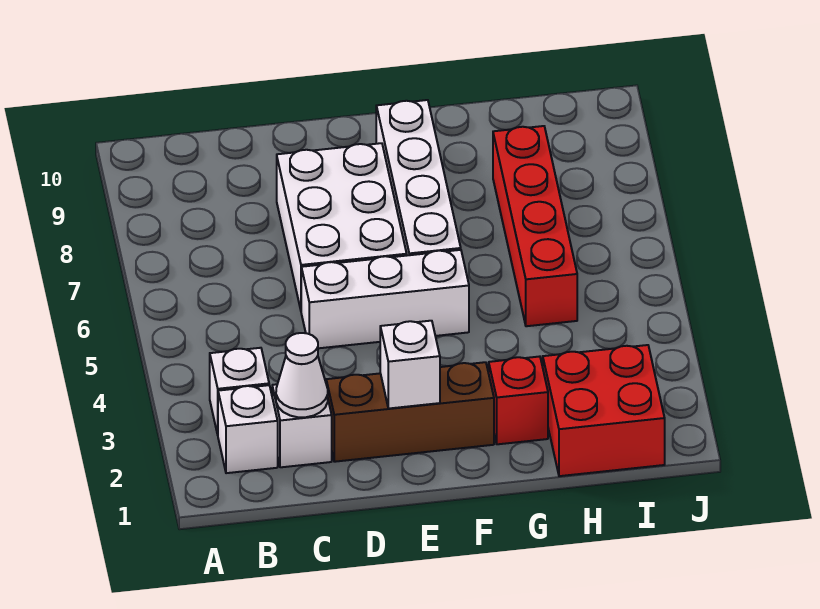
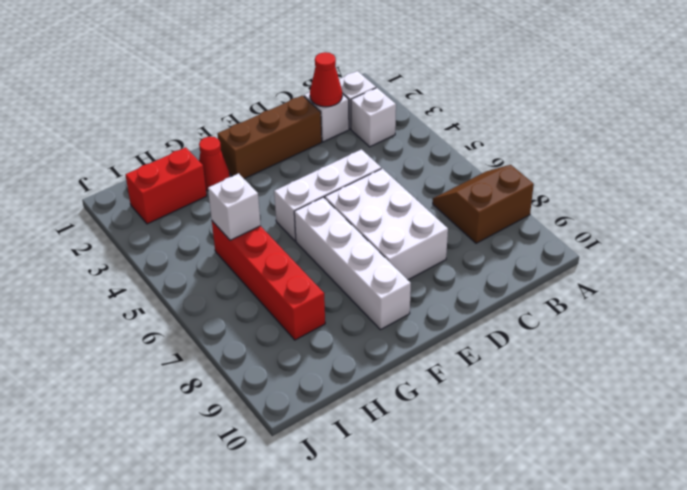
none -> brown 2x2 slope [433,165,534,243]
white 1x1 cone [276,333,328,417] -> red 1x1 cone [310,52,342,107]
white 1x1 brick [380,321,440,408] -> white 1x1 brick moved to [208,173,261,240]
red 1x1 brick [489,356,548,444] -> red 1x1 cone [199,137,230,191]
red 2x2 brick [543,345,665,476] -> red 1x2 brick [125,147,207,224]

